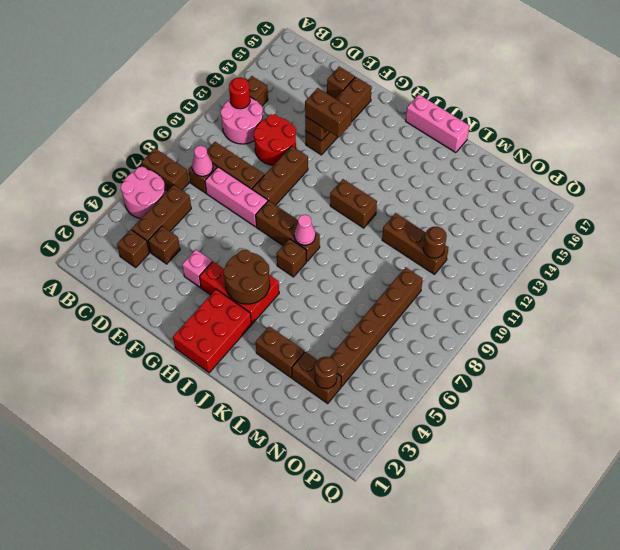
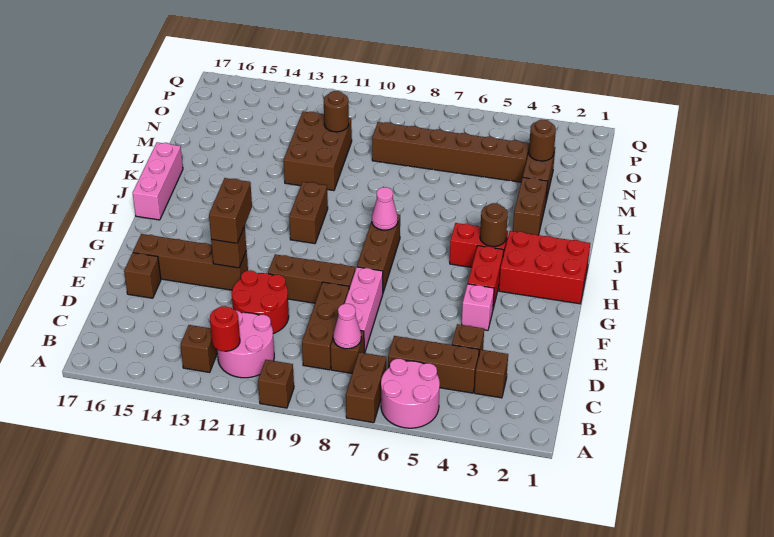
brown 2x2 round brick [223,249,270,304] -> brown 1x1 round brick [480,203,508,246]
brown 1x1 brick [276,239,306,277] -> brown 1x1 brick moved to [258,360,294,408]
brown 1x3 brick [382,213,449,274] -> brown 2x3 brick [284,112,352,191]

